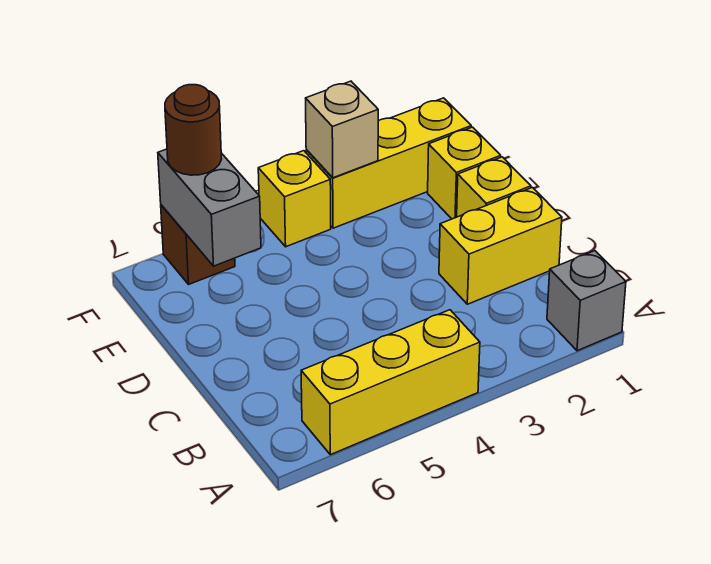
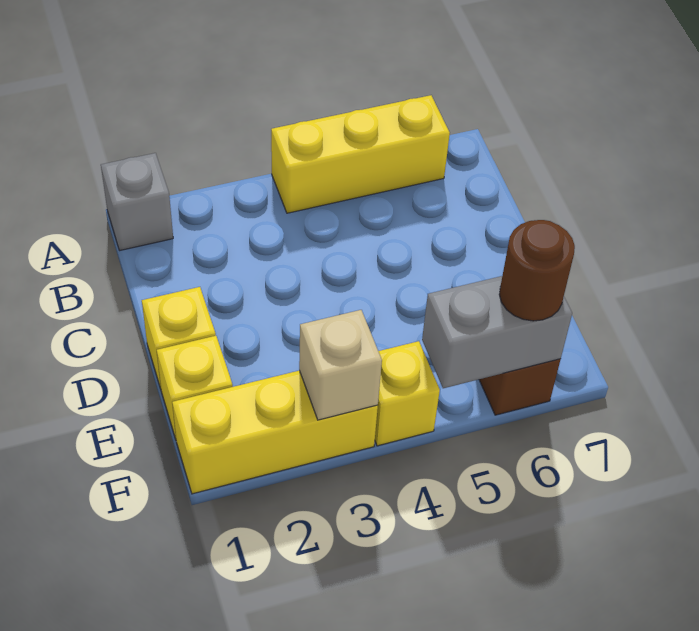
yellow 1x2 brick [439,187,562,304] -> none
grey 1x2 brick [158,149,261,266] -> grey 1x2 brick turned to [422,276,572,388]

